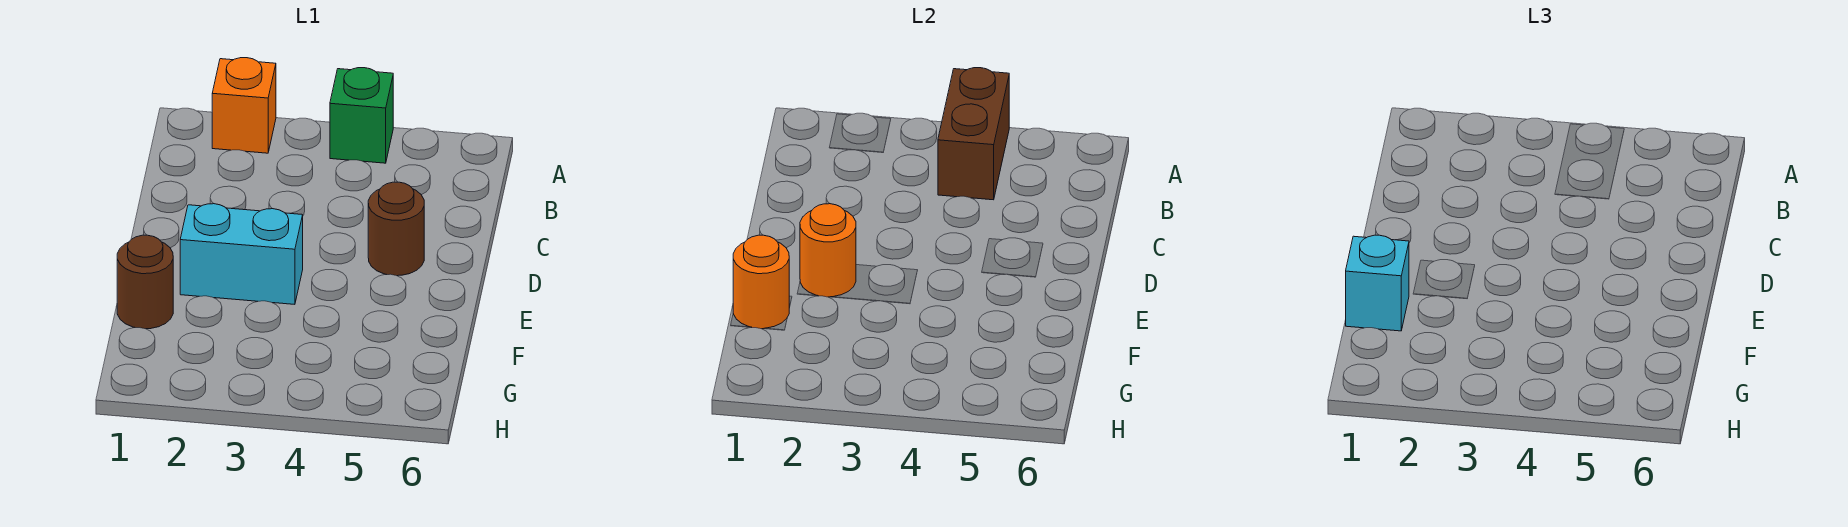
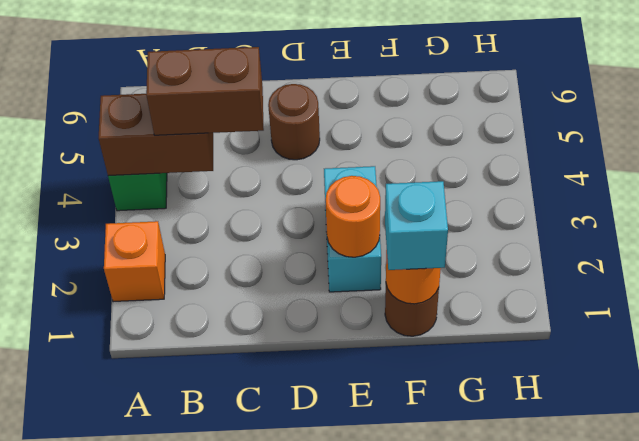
none -> brown 1x2 brick [146,47,264,135]

